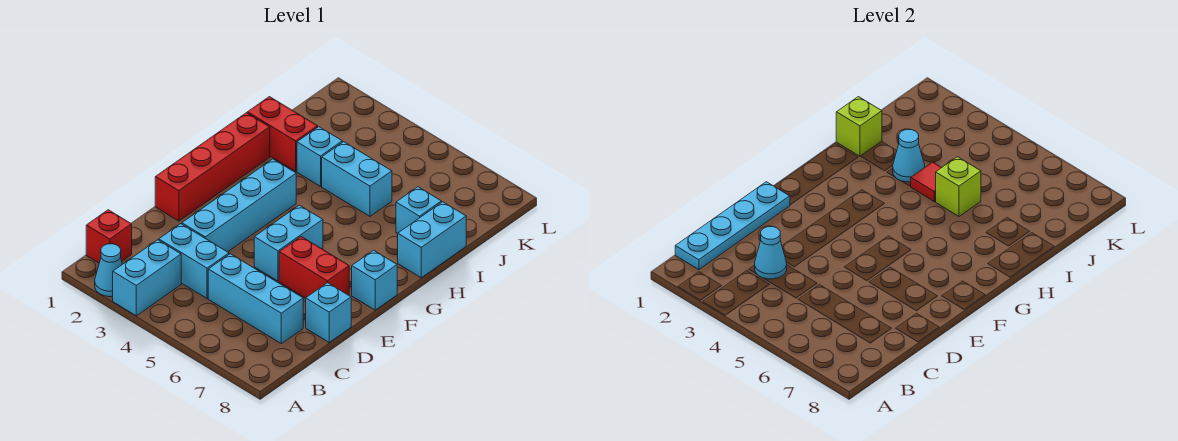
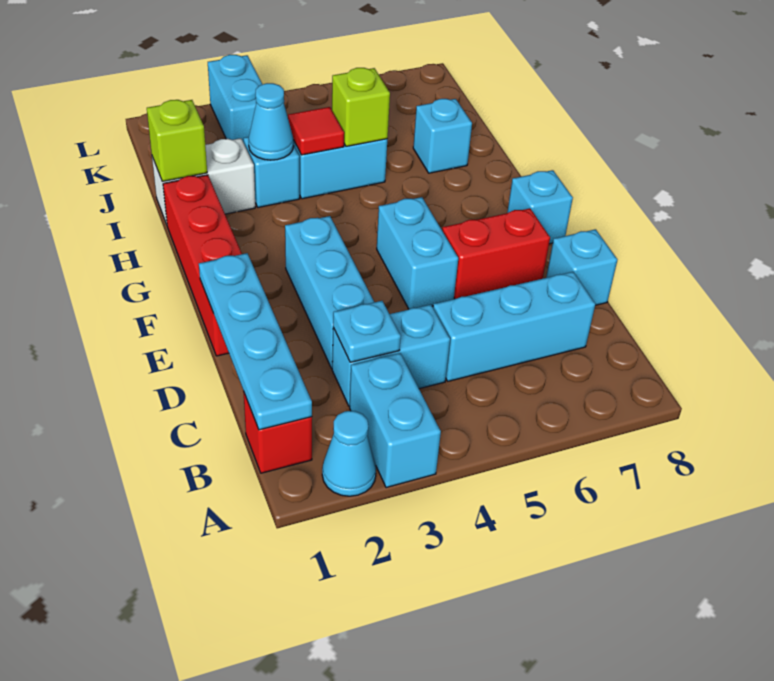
cyan 1x1 cone [755,227,787,279] -> cyan 1x1 plate [333,301,401,362]
cyan 1x4 brick [182,159,296,252] -> cyan 1x3 brick [285,216,374,368]
cyan 1x2 brick [398,202,466,278] -> cyan 1x2 brick moved to [208,55,262,142]
red 1x2 brick [247,97,318,171] -> white 1x2 brick [152,138,255,225]

